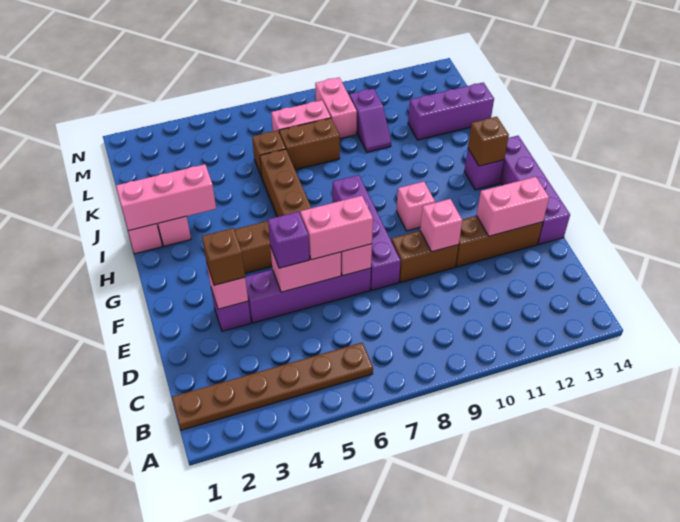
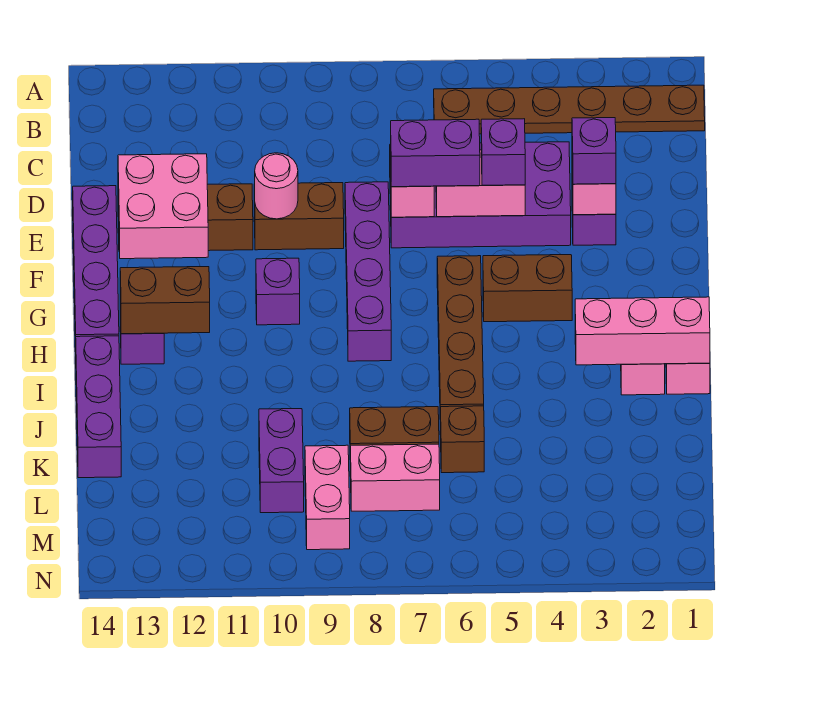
brown 1x1 brick [202,228,245,285] -> purple 1x1 brick [572,118,616,184]
purple 1x4 brick [245,268,371,323] -> purple 2x4 brick [390,142,571,248]
pink 1x2 brick [300,196,373,260] -> purple 1x2 brick [391,119,480,187]
pink 1x1 brick [420,199,462,252] -> pink 1x1 round brick [254,153,298,219]
pink 1x2 brick [477,177,549,236] -> pink 2x2 brick [118,154,208,259]
pink 1x1 brick [397,182,435,231] -> purple 1x1 brick [256,258,300,325]
brown 1x1 brick [468,117,509,166] -> brown 1x2 brick [120,267,210,334]
purple 1x2 slope [349,89,391,152] -> purple 1x2 brick [259,409,304,513]
purple 1x3 brick [408,82,494,140] -> purple 1x3 brick turned to [76,336,121,478]

